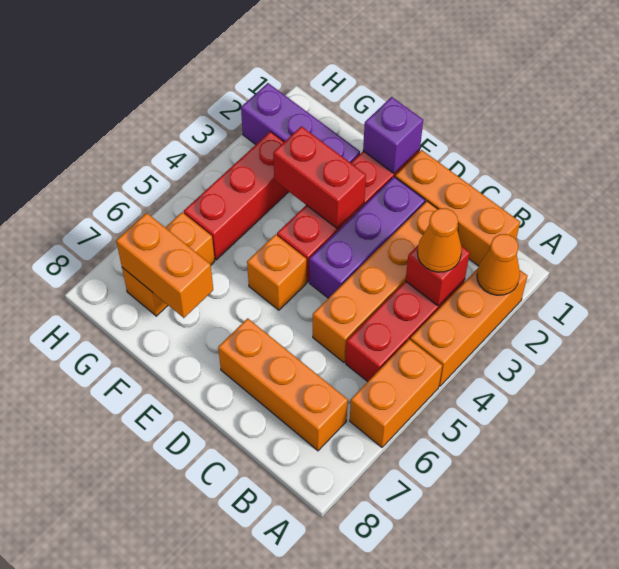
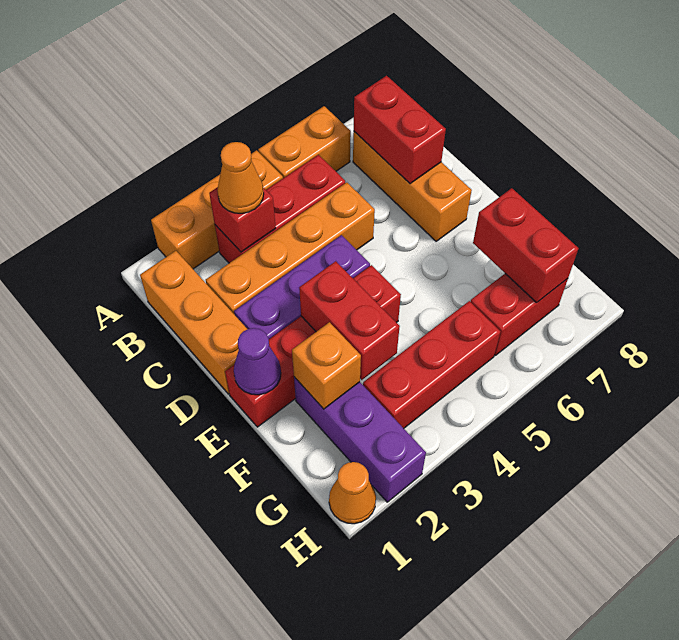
orange 1x1 cone [477,234,520,295] -> orange 1x1 cone moved to [329,462,376,524]
none -> red 1x2 brick [354,76,446,184]
purple 1x1 brick [363,97,423,173] -> purple 1x1 cone [234,328,281,395]
orange 1x1 brick [247,235,307,310] -> orange 1x1 brick moved to [292,322,361,409]
orange 1x2 brick [116,213,213,318] -> red 1x2 brick [473,188,578,303]
orange 1x2 brick [122,212,215,316] -> red 1x2 brick [471,274,568,355]

